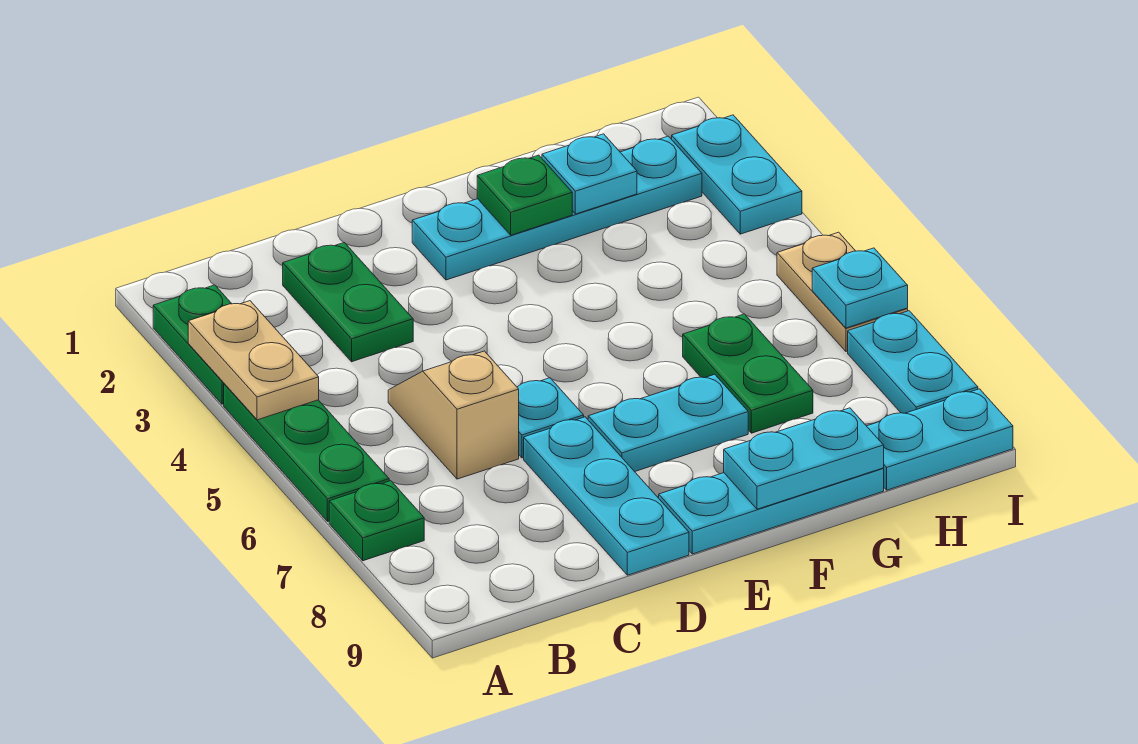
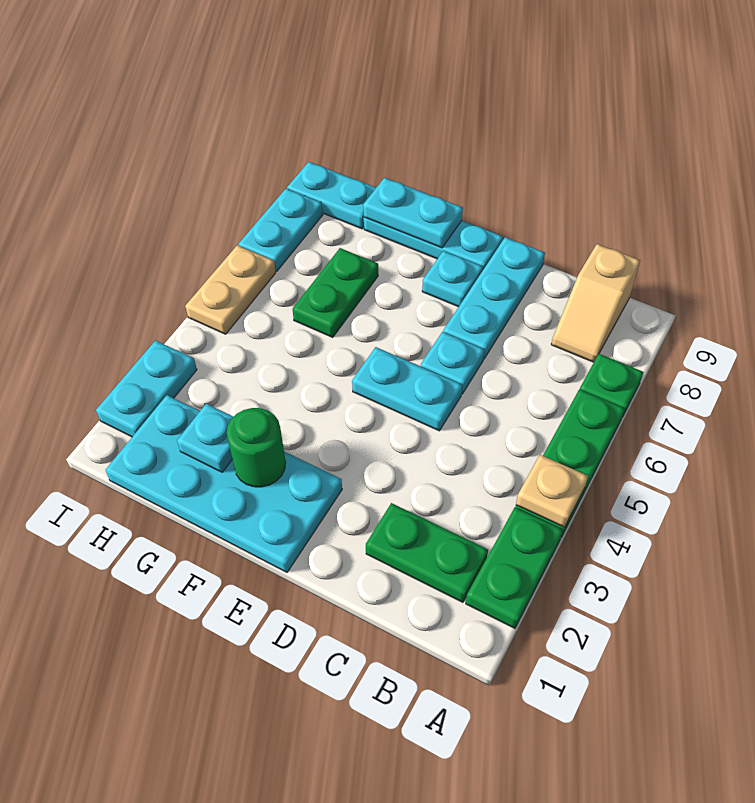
tan 1x2 plate [188,301,319,420] -> tan 1x1 plate [516,455,588,527]
green 1x2 plate [283,243,413,362] -> green 1x2 plate turned to [366,503,488,602]
tan 1x2 slope [388,351,519,479] -> tan 1x2 slope moved to [551,244,640,362]
cyan 1x4 plate [412,136,702,280] -> cyan 2x4 plate [105,395,342,572]
cyan 1x2 plate [588,374,748,472] -> cyan 1x2 plate moved to [352,347,462,431]
green 1x1 plate [477,155,572,235] -> green 1x1 round brick [227,408,286,487]
cyan 1x1 plate [812,248,908,328] -> cyan 1x1 plate moved to [422,251,483,307]

